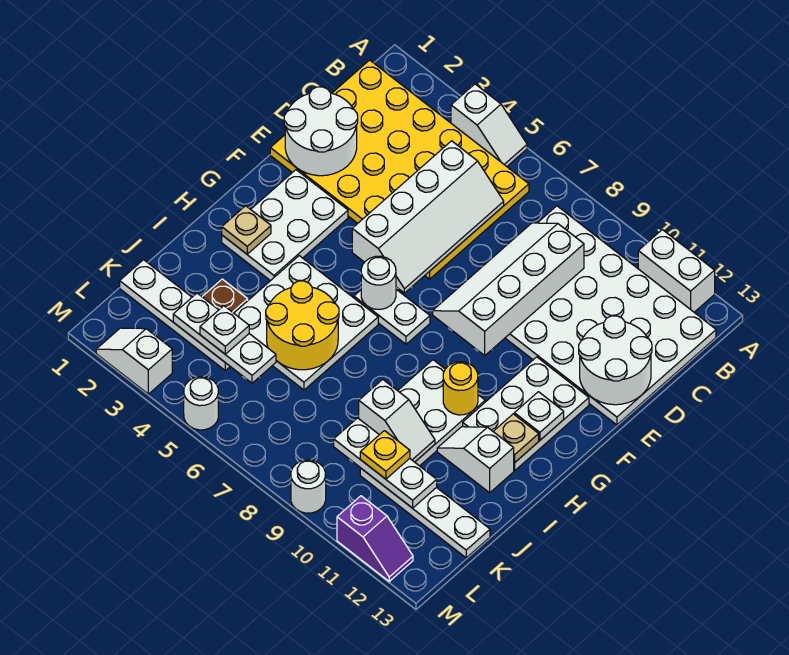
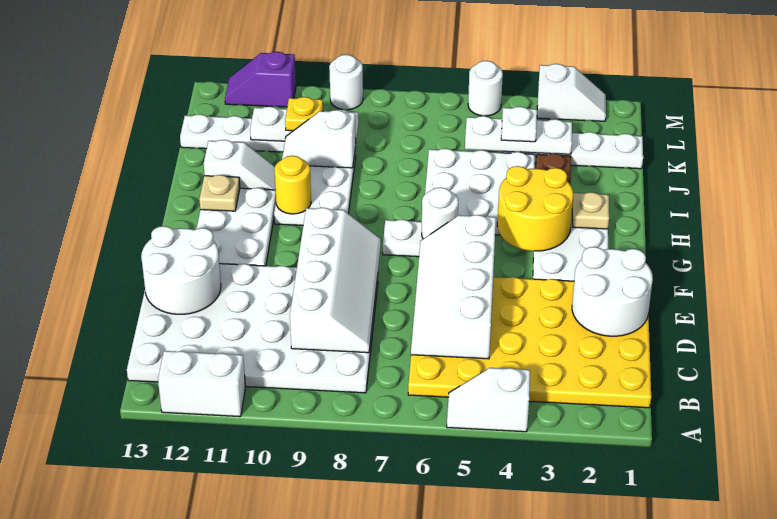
white 1x1 plate [514,392,564,440] -> none
yellow 2x2 round brick [266,281,339,370] -> yellow 2x2 round brick moved to [497,166,573,251]

